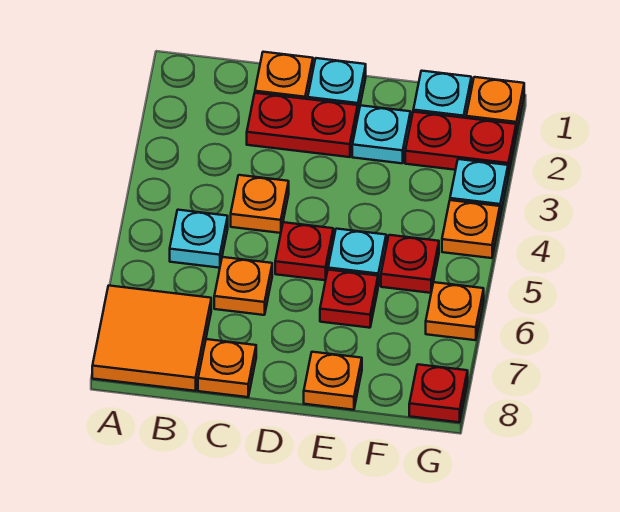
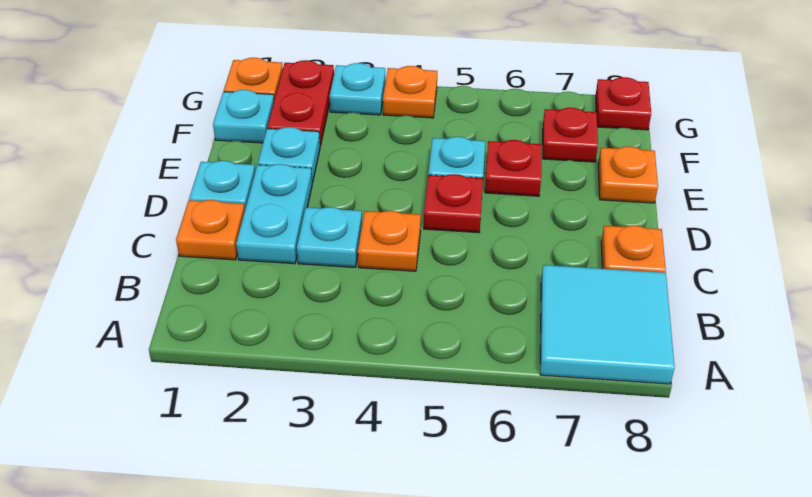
orange 2x2 tile [92,286,211,391] -> cyan 2x2 tile [540,265,675,384]
cyan 1x1 plate [170,210,228,268] -> cyan 1x1 plate moved to [297,207,362,267]
red 1x2 plate [247,93,358,157] -> cyan 1x2 plate [236,164,312,264]
orange 1x1 plate [214,257,272,315] -> none
red 1x1 plate [381,235,439,293] -> red 1x1 plate moved to [543,108,598,162]
orange 1x1 plate [426,282,484,340] -> none

